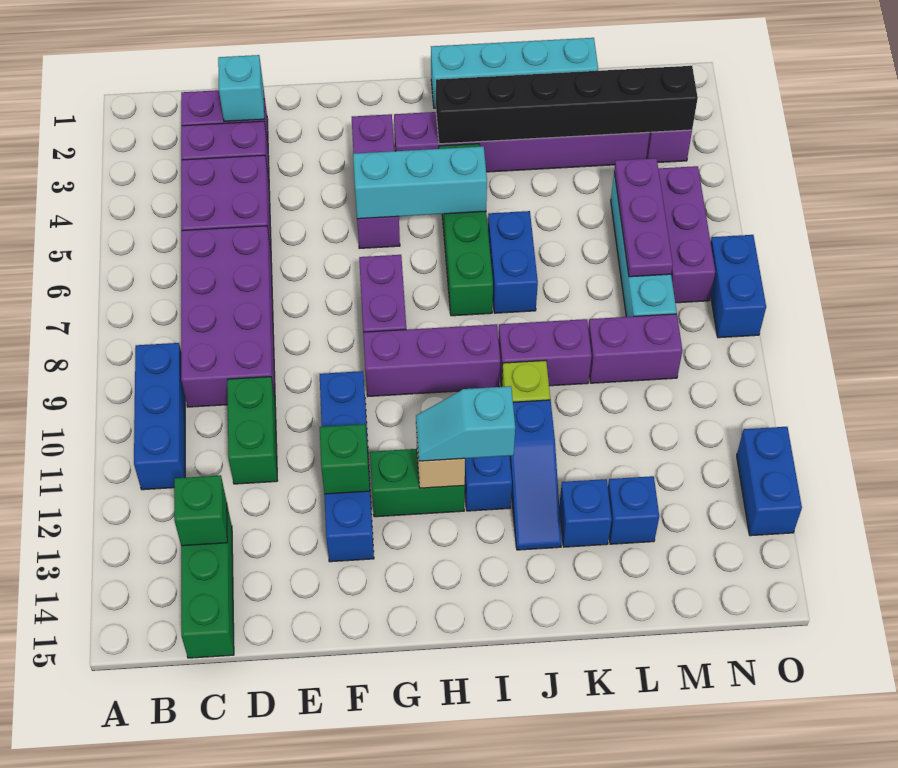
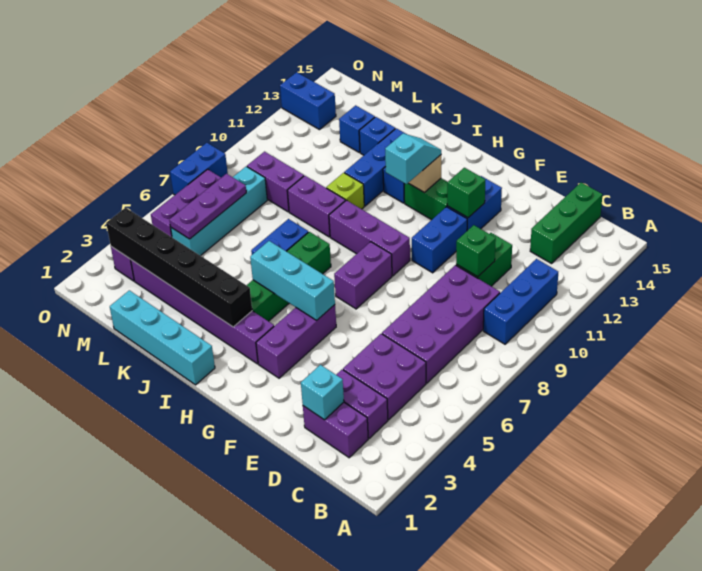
green 1x1 brick [174,475,227,546] -> green 1x1 brick moved to [456,225,496,277]
cyan 1x2 slope [416,386,515,461] -> cyan 1x2 slope turned to [385,134,441,184]
blue 1x3 slope [510,400,562,550] -> blue 1x3 brick [344,128,406,206]
blue 1x2 brick [737,427,802,536] -> blue 1x2 brick turned to [280,72,336,130]

